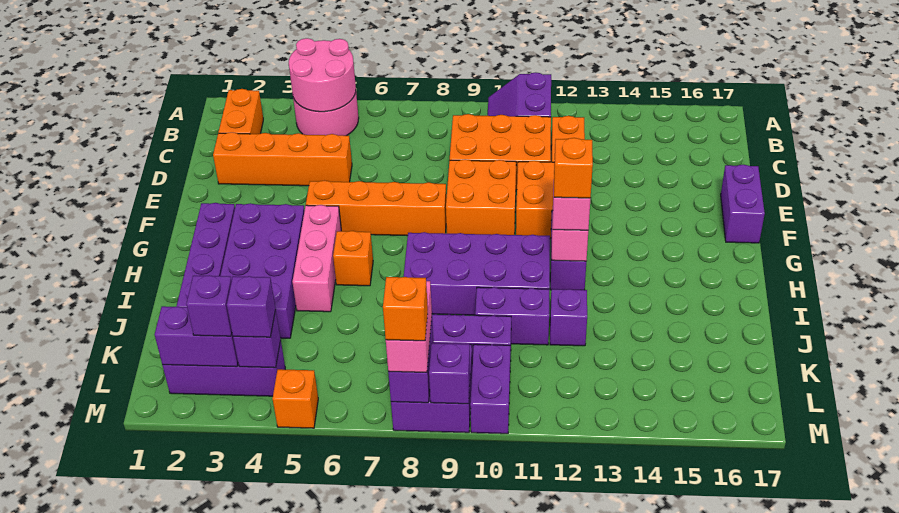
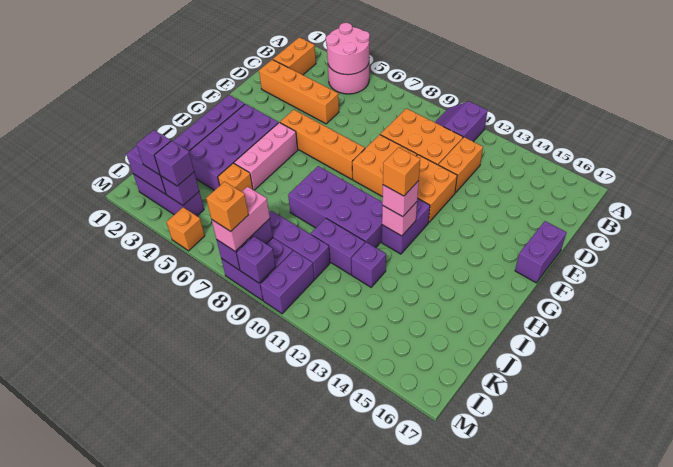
orange 1x1 brick [333,231,373,286] -> orange 1x1 brick moved to [218,163,253,192]

